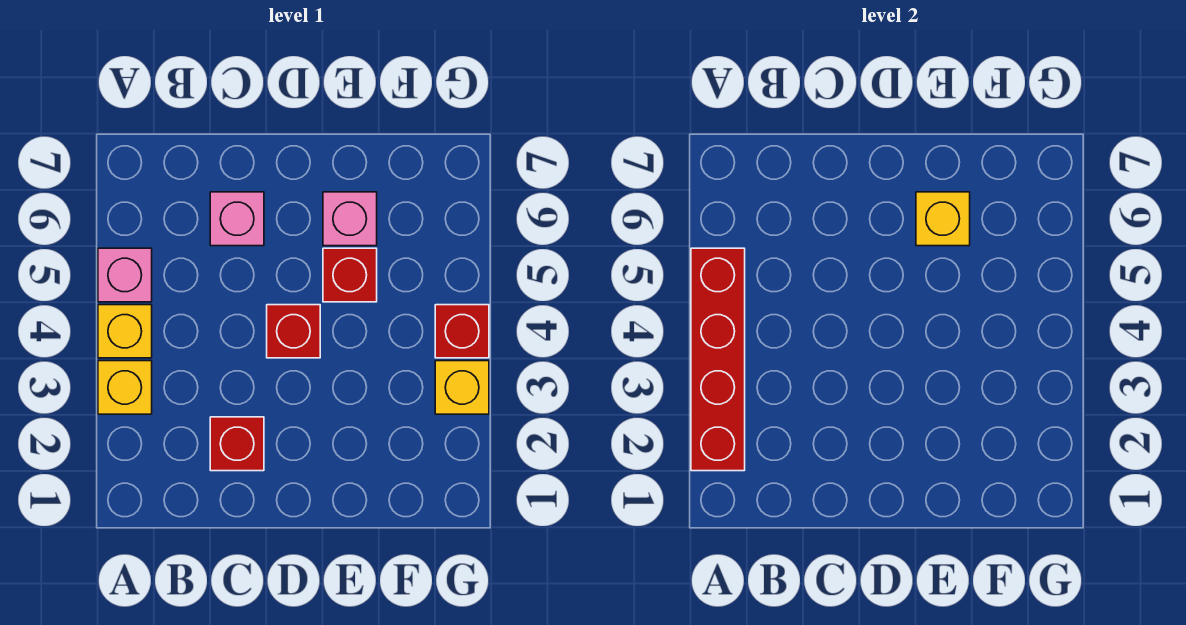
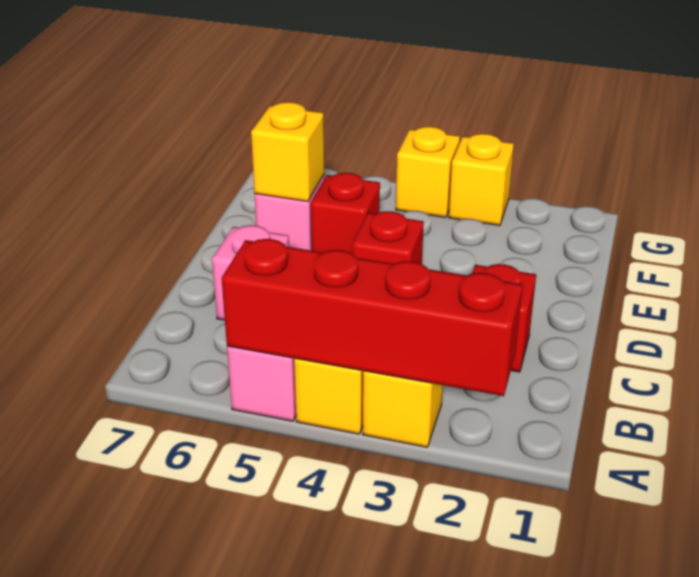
red 1x1 brick [435,305,489,358] -> yellow 1x1 brick [396,127,460,217]

